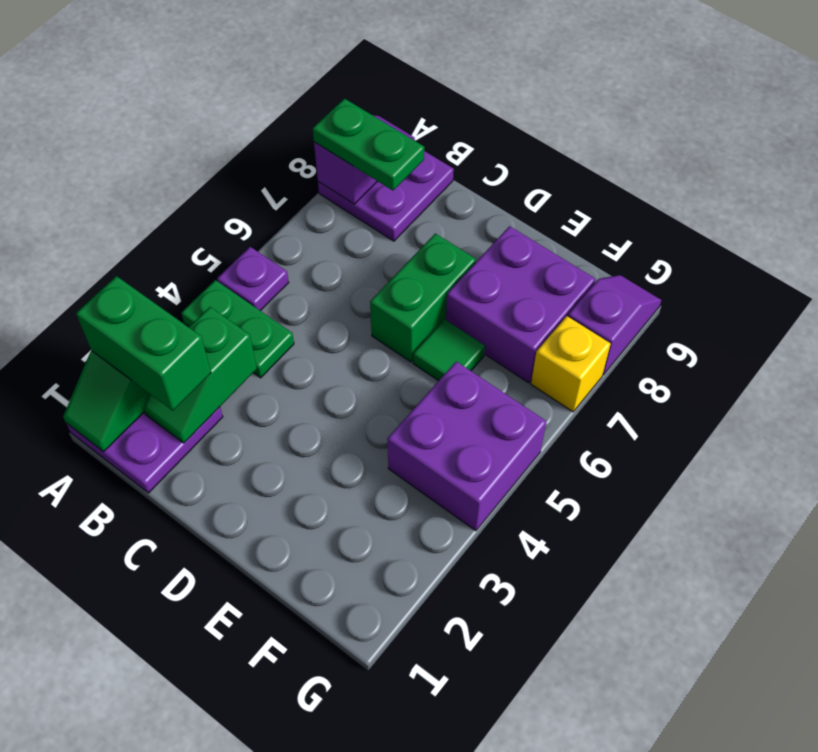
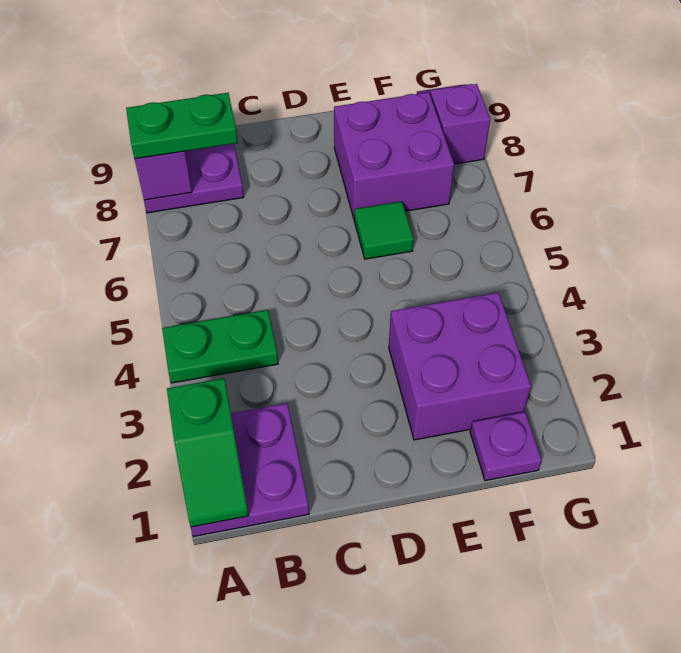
green 1x2 brick [76,276,211,411] -> none
purple 1x1 plate [217,247,289,311] -> purple 1x1 plate moved to [470,412,542,481]
green 1x2 slope [143,307,257,443] -> none
green 1x2 brick [370,233,476,362] -> none
purple 2x2 brick [388,361,546,531] -> purple 2x2 brick moved to [389,293,531,440]
yellow 1x1 brick [531,316,611,412] -> none

